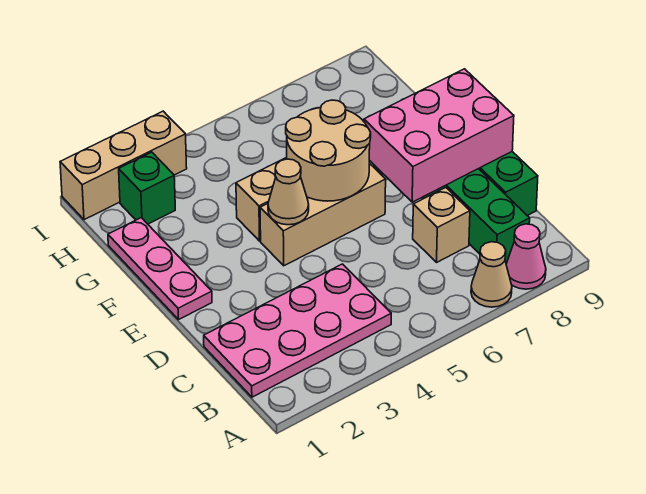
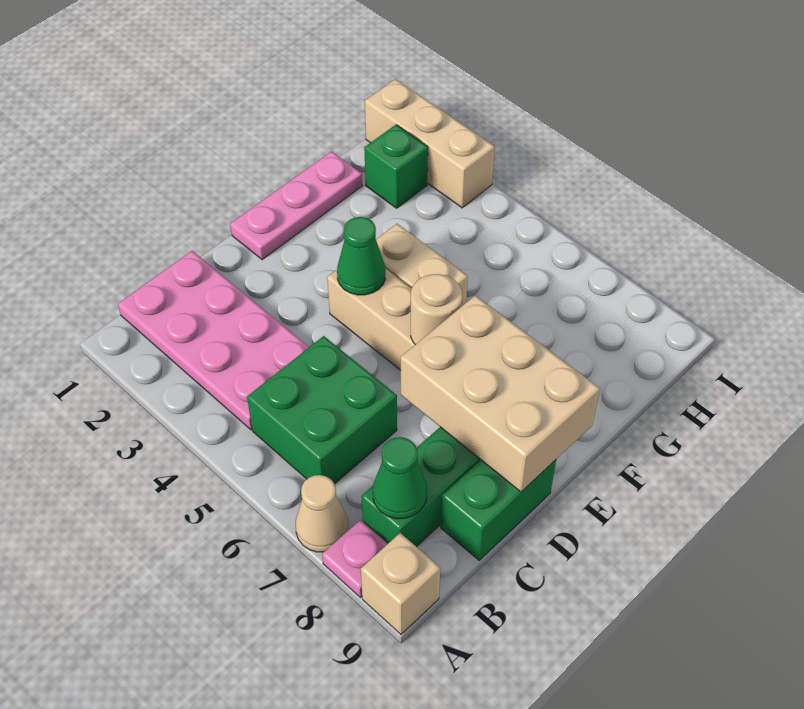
pink 1x1 cone [506,224,546,289] -> pink 1x1 plate [322,520,388,598]
none -> green 2x2 brick [247,336,397,484]
none -> green 1x1 cone [373,437,427,519]
tan 1x1 brick [413,188,470,262] -> tan 1x1 brick moved to [361,533,440,634]
pink 2x3 brick [364,69,514,202] -> tan 2x3 brick [401,295,600,492]
tan 1x1 cone [268,159,309,225] -> green 1x1 cone [337,217,385,295]
tan 2x2 round brick [286,100,371,201] -> tan 1x1 round brick [411,274,462,345]

